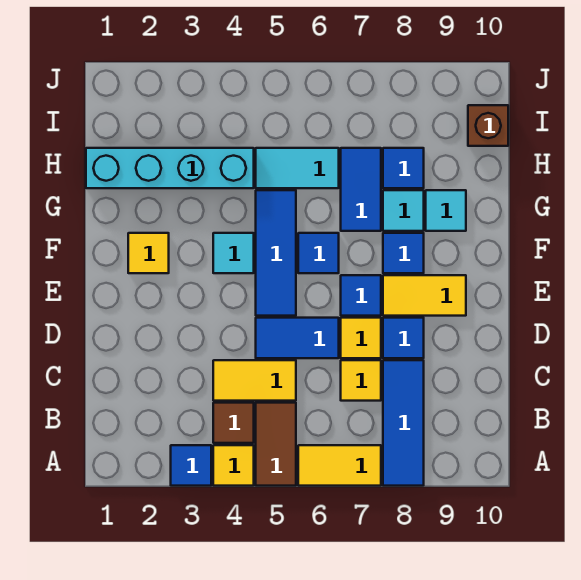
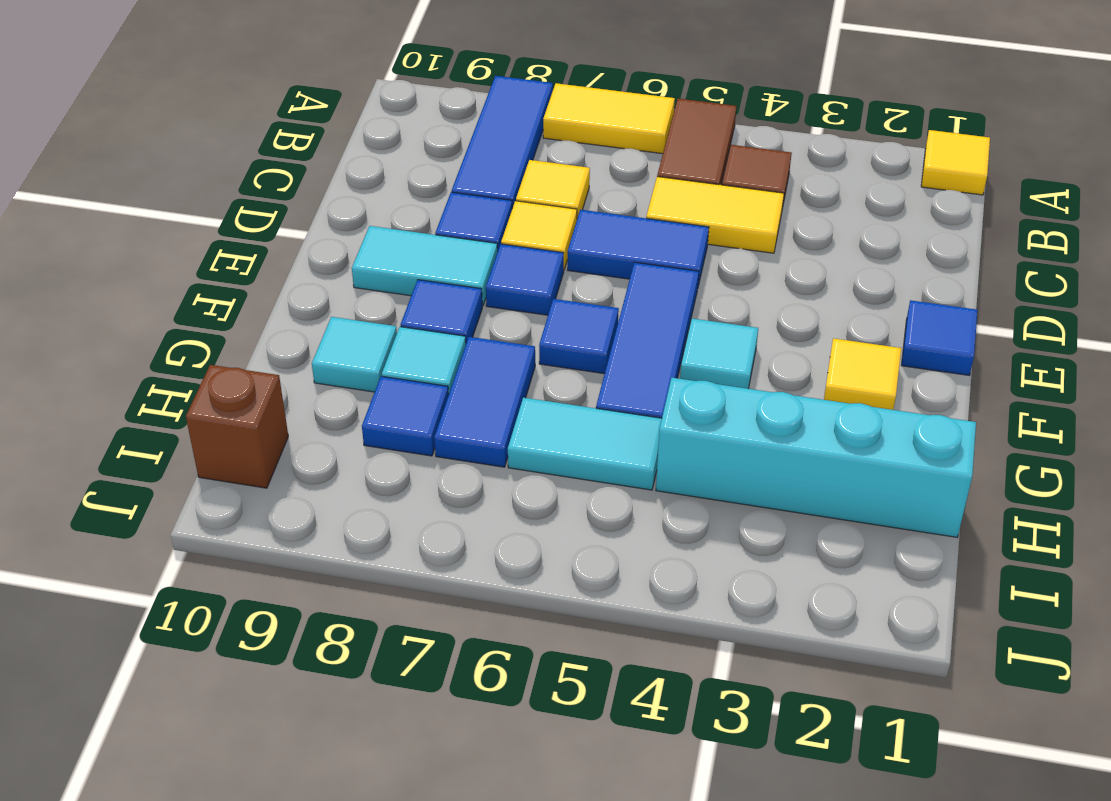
blue 1x1 tile [171,445,211,486] -> blue 1x1 tile moved to [901,300,977,375]
yellow 1x1 tile [213,445,254,486] -> yellow 1x1 tile moved to [921,130,990,195]
yellow 1x2 tile [383,275,466,316] -> cyan 1x2 tile [352,226,498,306]

